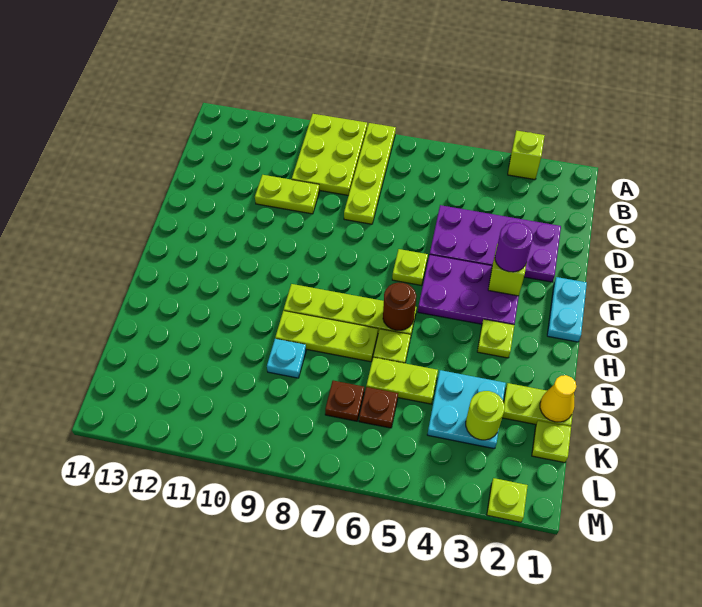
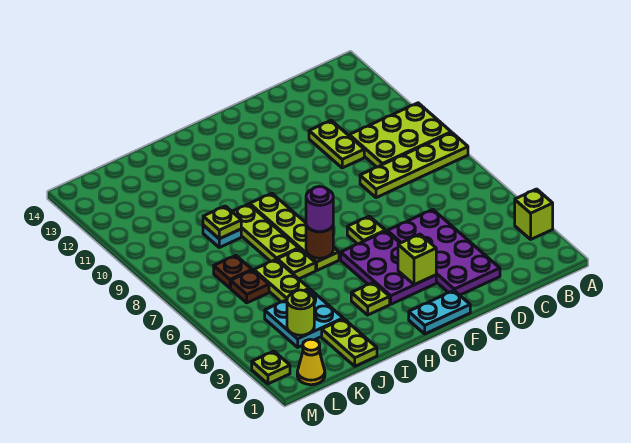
purple 1x1 round brick [495,222,533,272] -> purple 1x1 round brick moved to [306,187,333,232]
yellow 1x1 cone [540,375,576,422] -> yellow 1x1 cone moved to [297,339,325,385]
lime 1x1 plate [532,420,571,463] -> lime 1x1 plate moved to [203,206,241,239]

